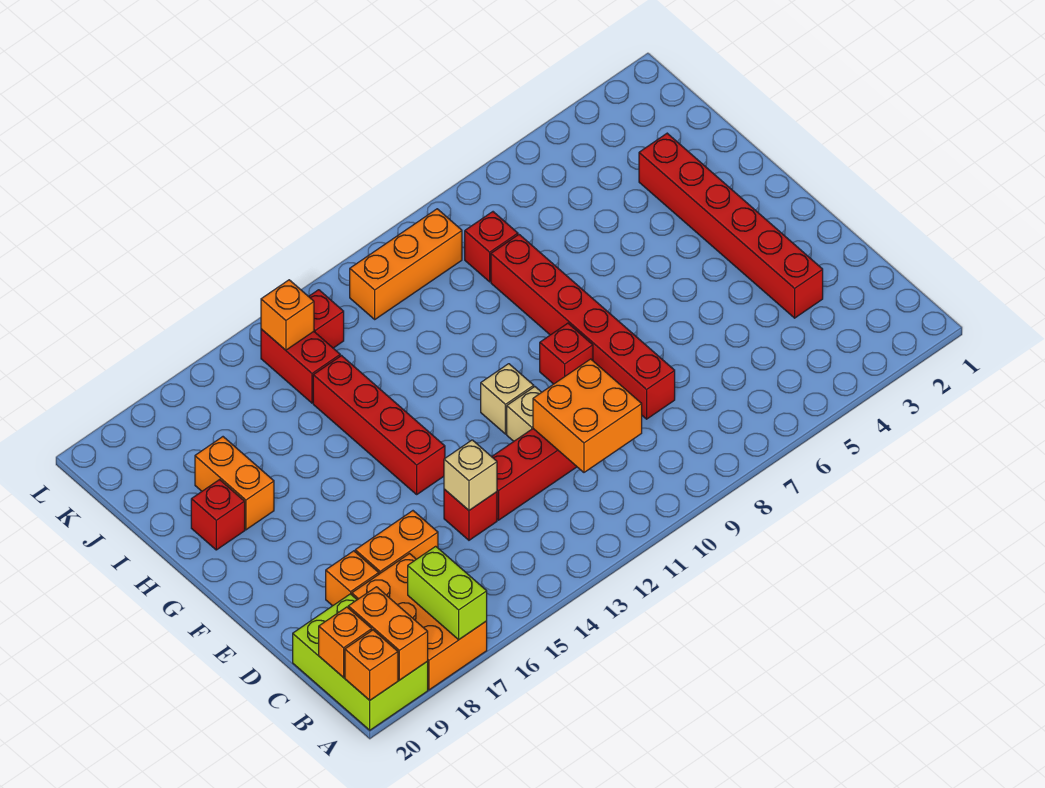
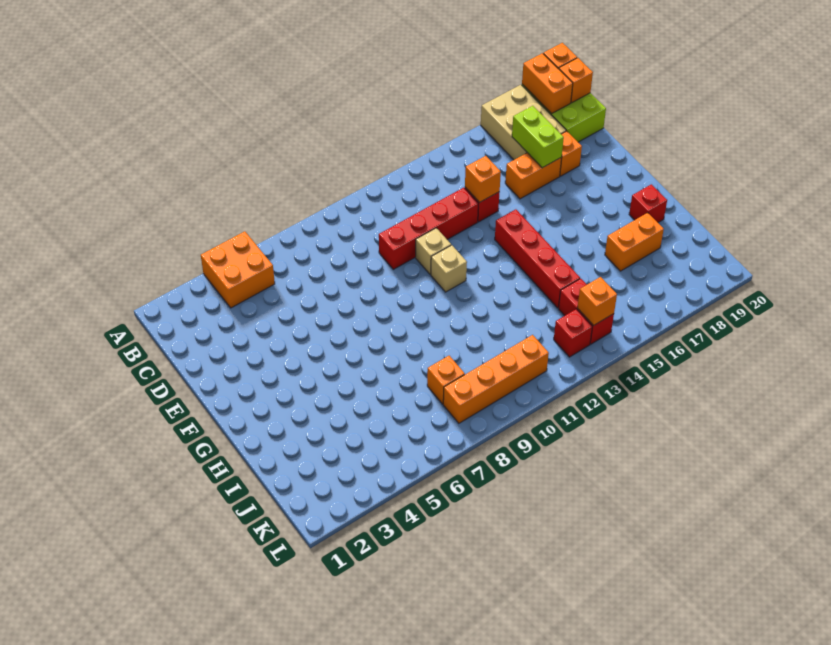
orange 2x3 brick [352,554,487,690] -> tan 2x3 brick [481,85,566,160]
lime 1x2 brick [408,546,487,640] -> lime 1x2 brick moved to [512,106,564,168]
orange 2x2 brick [533,359,642,472] -> orange 2x2 brick moved to [201,231,275,308]
red 1x6 brick [639,133,823,318] -> none
red 1x6 brick [491,235,675,419] -> none
tan 1x1 brick [444,440,497,510] -> orange 1x1 brick [465,156,501,203]
red 1x1 brick [540,323,593,384] -> none
orange 1x2 brick [195,437,274,530] -> orange 1x2 brick turned to [605,213,664,271]
red 1x1 brick [465,212,518,282] -> orange 1x1 brick [427,356,465,404]
orange 1x3 brick [350,209,462,319] -> orange 1x4 brick [443,335,549,423]

